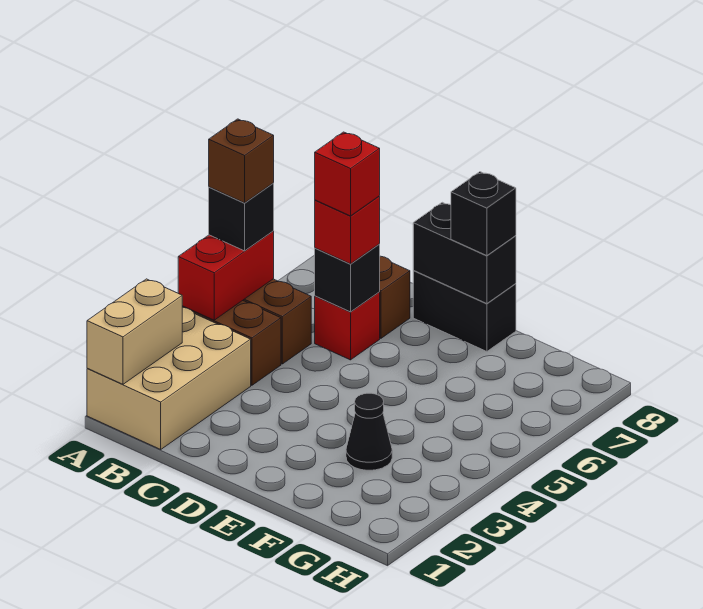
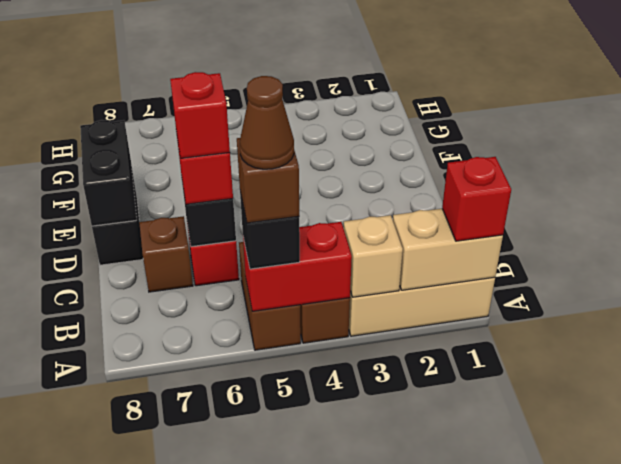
none -> red 1x1 brick [442,157,511,241]
none -> tan 1x1 brick [344,215,403,297]
none -> brown 1x1 cone [240,76,294,169]
black 1x1 brick [451,172,516,256] -> none
black 1x1 cone [346,393,392,470] -> none

